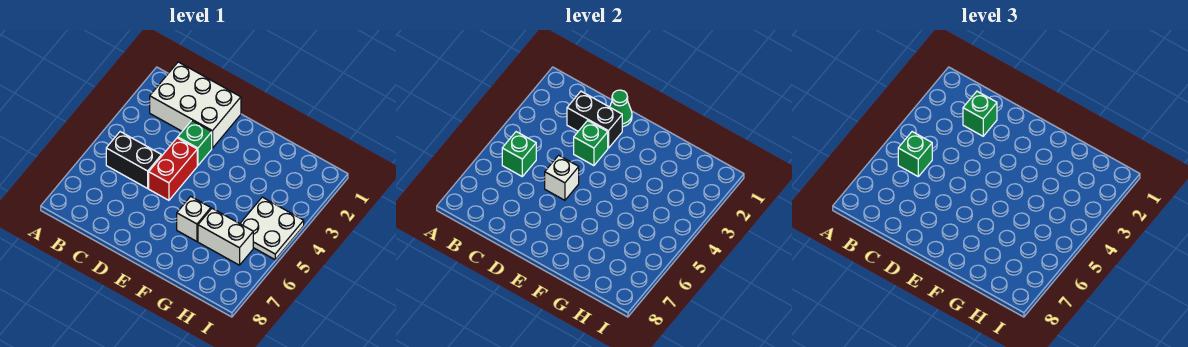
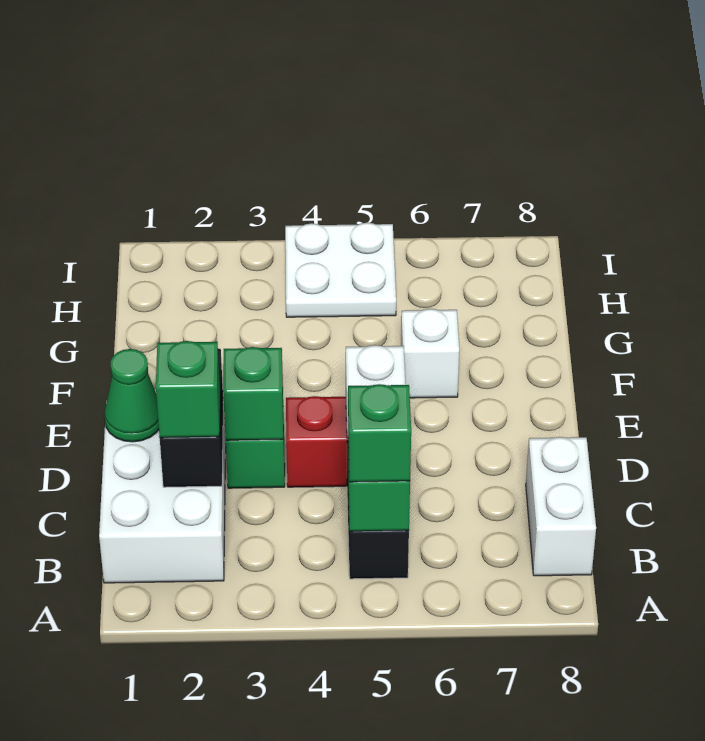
white 1x2 brick [198,208,253,265] -> white 1x2 brick moved to [526,437,596,576]

